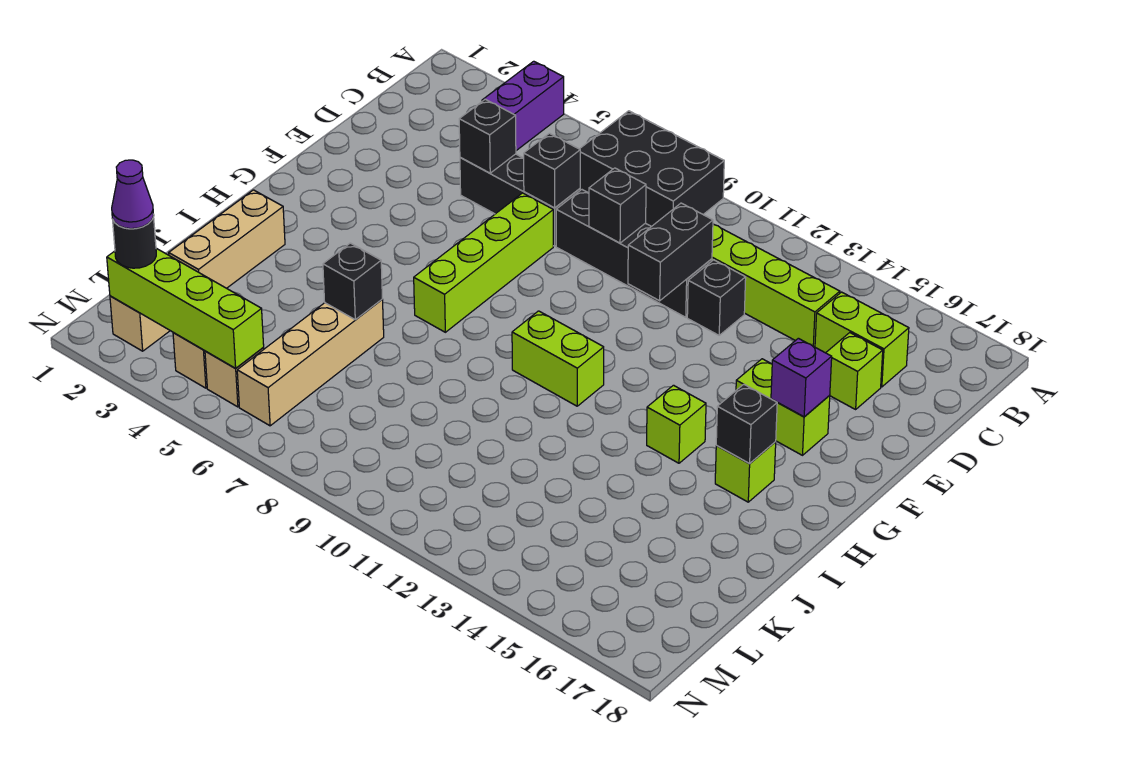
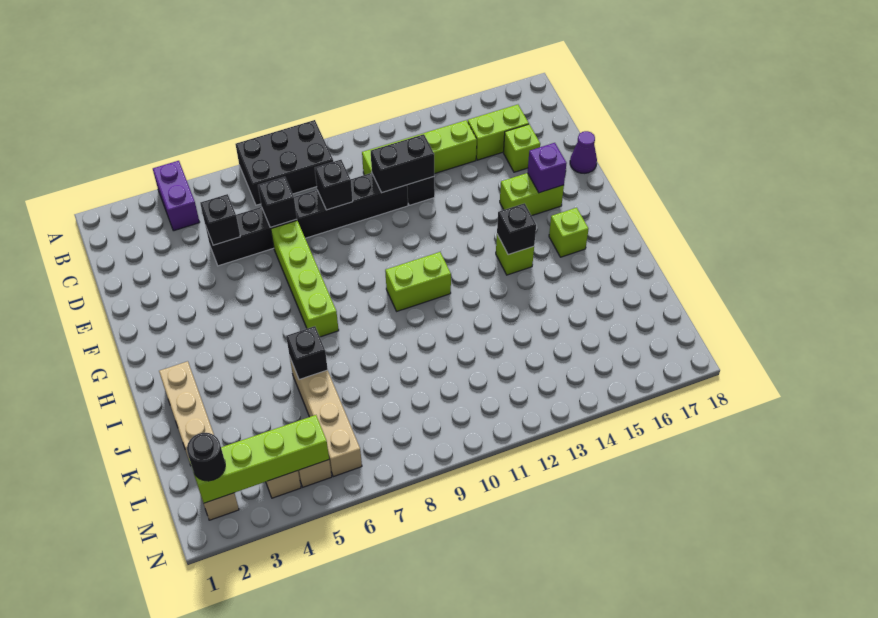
black 1x2 brick [628,203,713,301] -> black 1x2 brick turned to [371,134,434,193]
black 1x1 brick [716,384,777,464] -> black 1x1 brick moved to [497,203,536,255]
purple 1x1 cone [112,160,154,229] -> purple 1x1 cone moved to [570,131,597,173]

